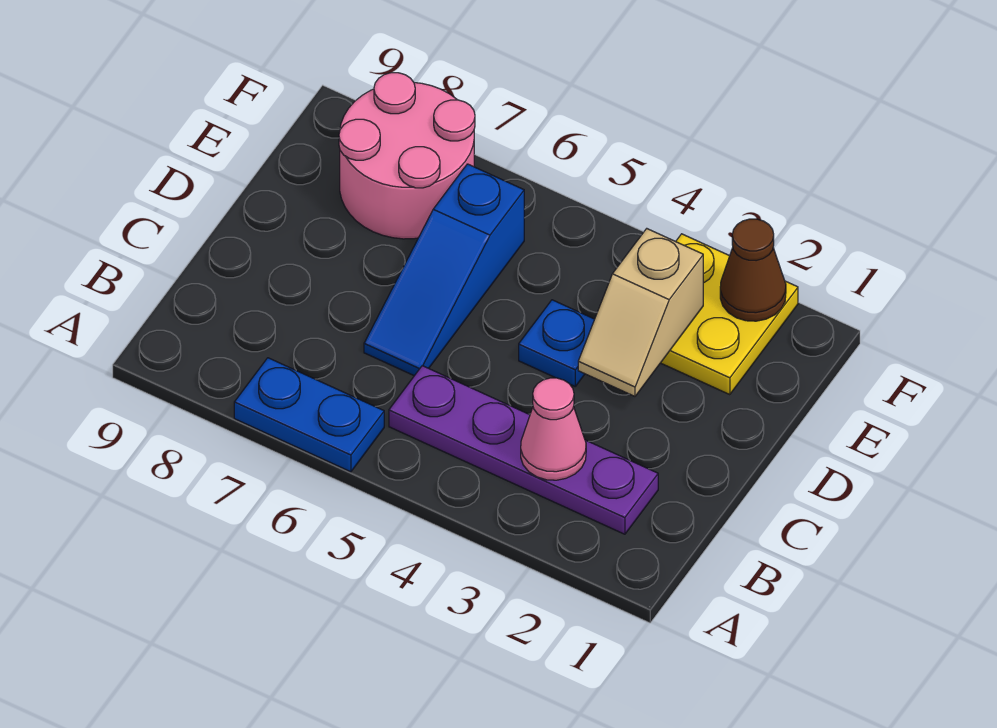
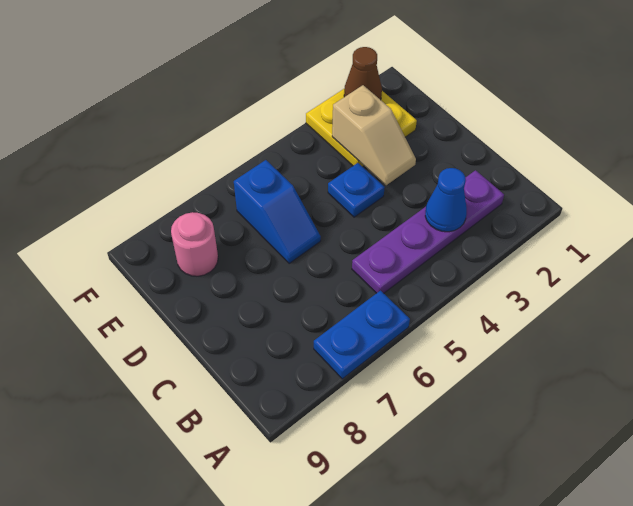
pink 1x1 cone [521,378,586,480] -> blue 1x1 cone [425,168,467,232]
blue 1x3 slope [364,164,524,376] -> blue 1x2 slope [234,160,321,264]
pink 2x2 round brick [339,73,475,239] -> pink 1x1 round brick [171,212,218,276]

